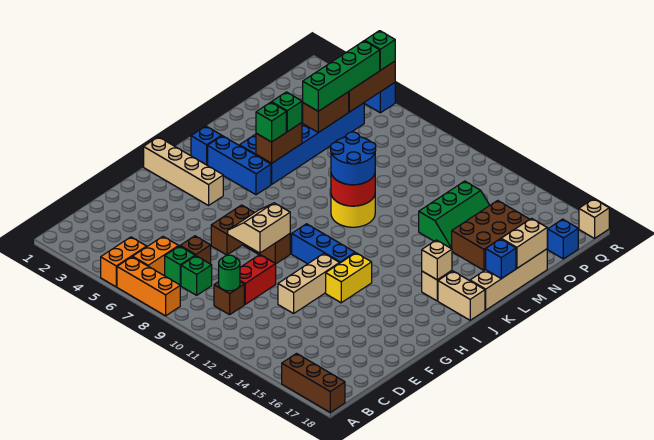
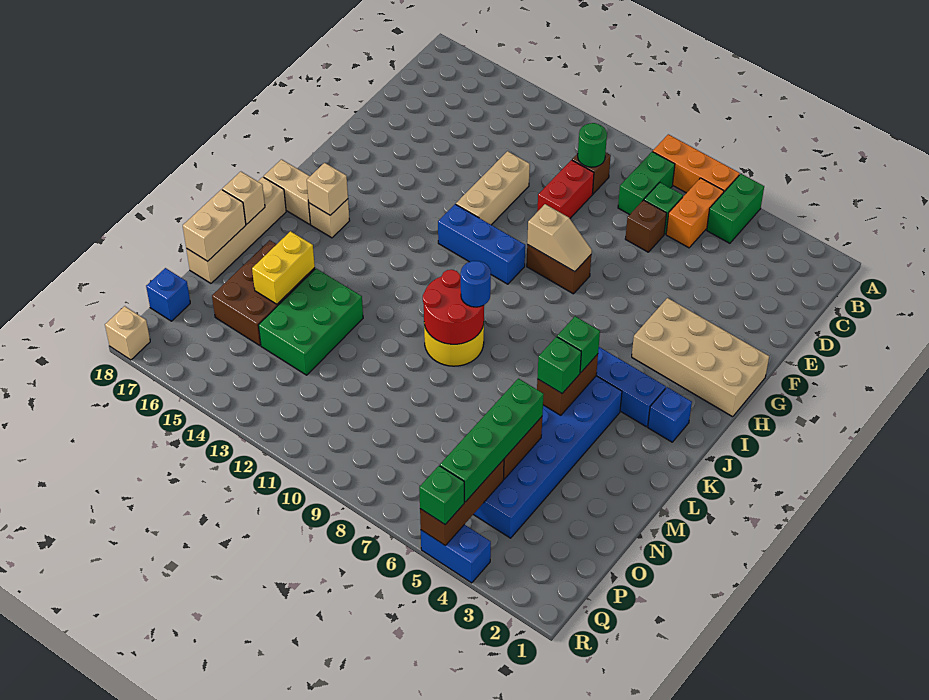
orange 1x2 brick [101,237,147,287] -> green 1x2 brick [707,174,764,243]
brown 1x3 brick [282,354,345,412] -> none
green 1x1 brick [181,256,212,295] -> green 1x2 brick [618,152,675,215]
brown 1x2 brick [211,205,254,255] -> none
tan 2x2 slope [228,203,290,253] -> tan 1x2 slope [527,204,592,272]
yellow 1x2 brick [326,253,372,303] -> yellow 1x2 brick moved to [252,231,315,304]
tan 1x4 brick [144,137,223,205] -> tan 2x4 brick [632,298,769,417]
blue 2x2 round brick [330,132,376,185] -> blue 1x1 round brick [461,261,491,307]
blue 1x1 brick [486,239,516,279] -> tan 1x1 brick [222,172,265,224]
green 2x3 slope [419,181,490,249] -> green 2x3 brick [258,269,363,375]

